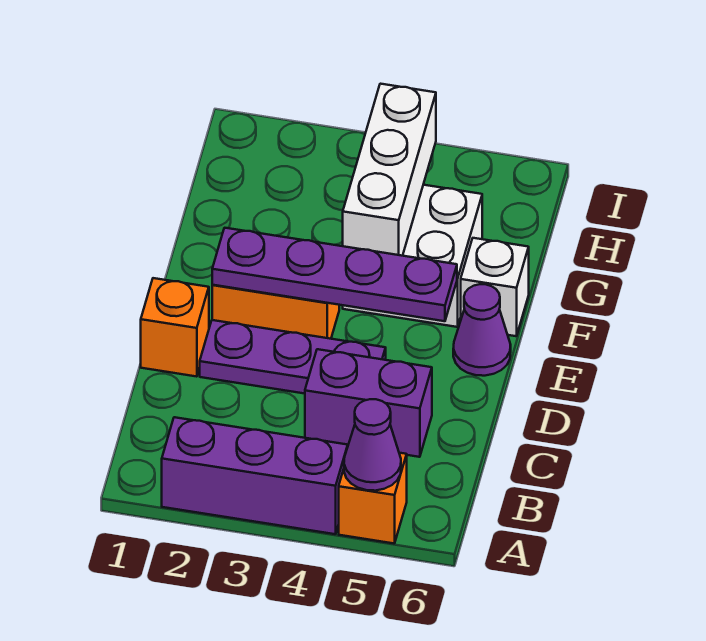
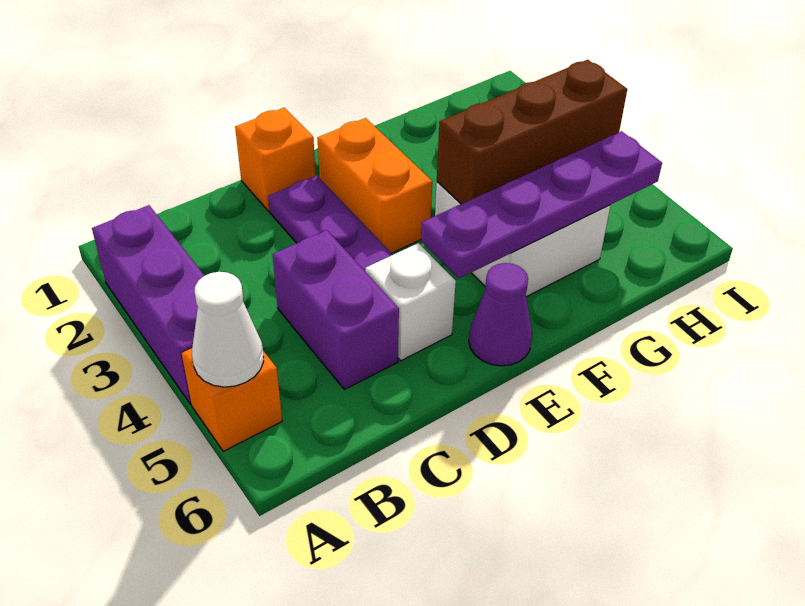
purple 1x1 cone [344,399,401,491] -> white 1x1 cone [192,272,264,387]
purple 1x4 plate [212,228,457,321] -> purple 1x4 plate turned to [421,131,662,279]
white 1x3 brick [343,84,436,256] -> brown 1x3 brick [437,60,627,204]
white 1x1 brick [461,238,529,336] -> white 1x1 brick moved to [365,243,456,361]

